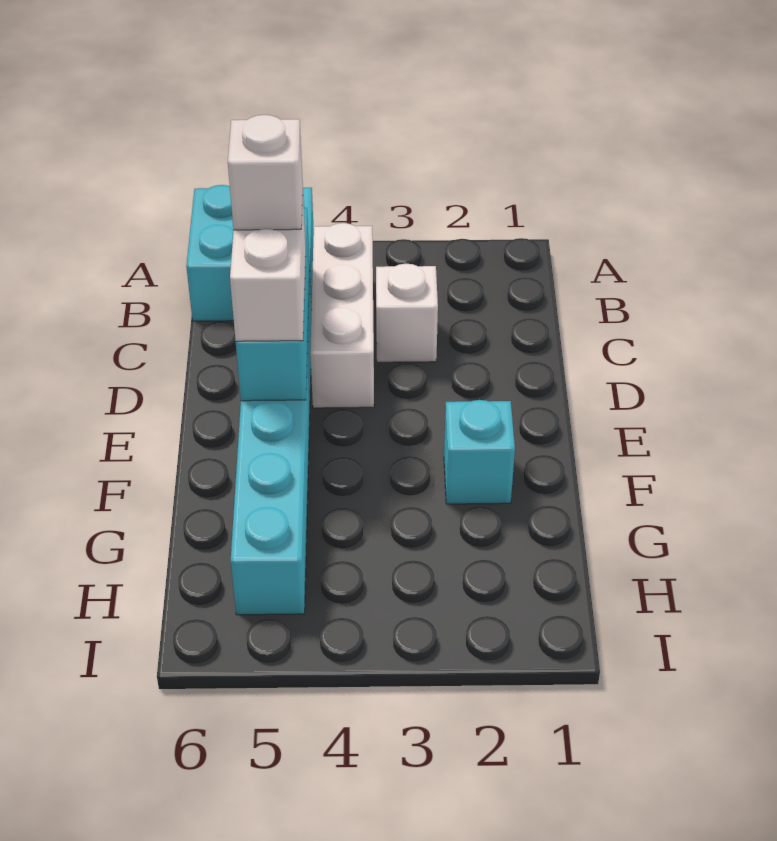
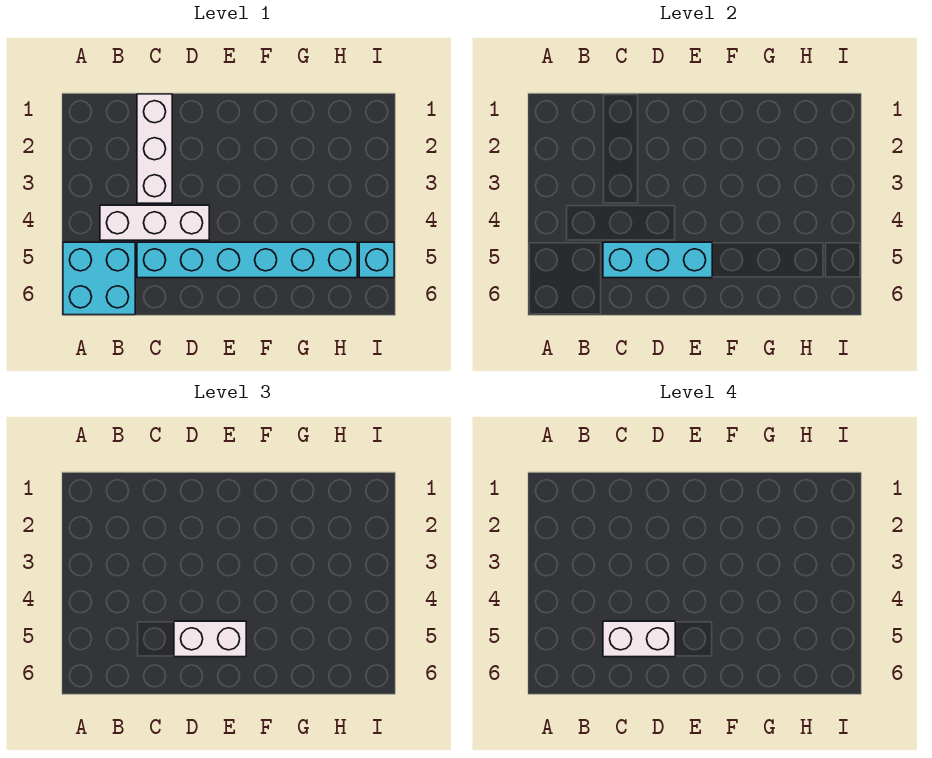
white 1x1 brick [376,264,438,362] -> white 1x3 brick [137,94,172,203]
white 1x1 brick [228,115,303,230] -> white 1x2 brick [603,621,675,657]
cyan 1x1 brick [444,400,515,504] -> cyan 1x1 brick moved to [359,242,394,278]

